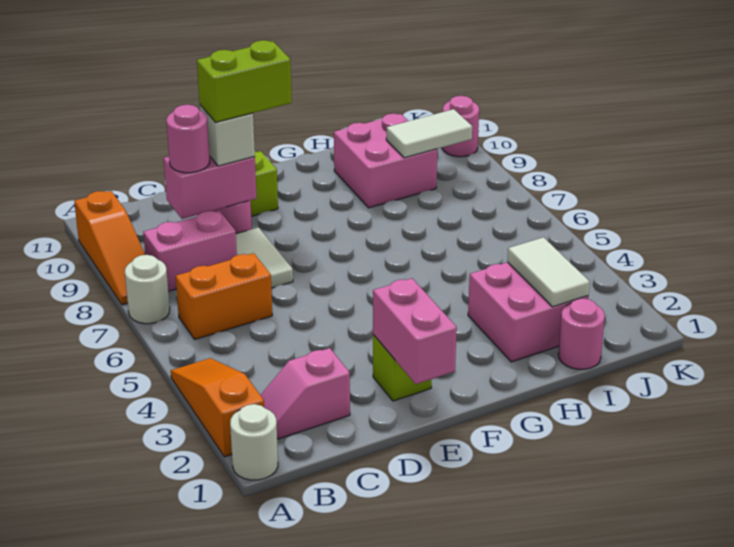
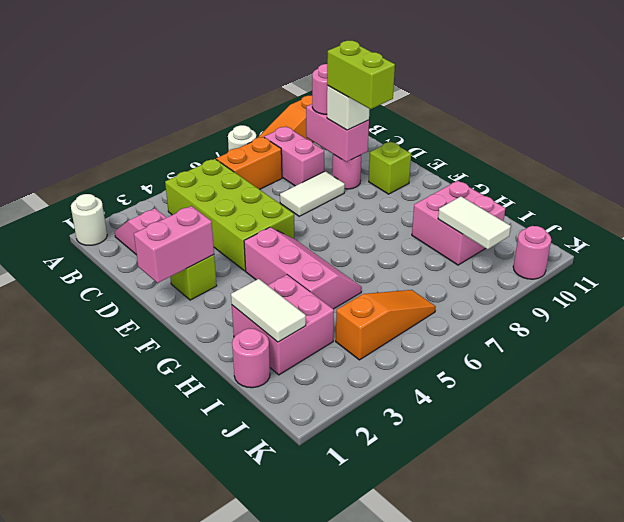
orange 1x3 slope [171,358,264,457] -> orange 1x3 slope moved to [336,290,436,360]
none -> lime 2x4 brick [165,159,294,271]
orange 1x2 brick [176,253,272,339] -> orange 1x2 brick turned to [216,137,282,190]
none -> pink 2x3 slope [244,227,362,309]
white 1x2 tile [507,237,590,307] -> white 1x2 tile turned to [231,279,306,342]

